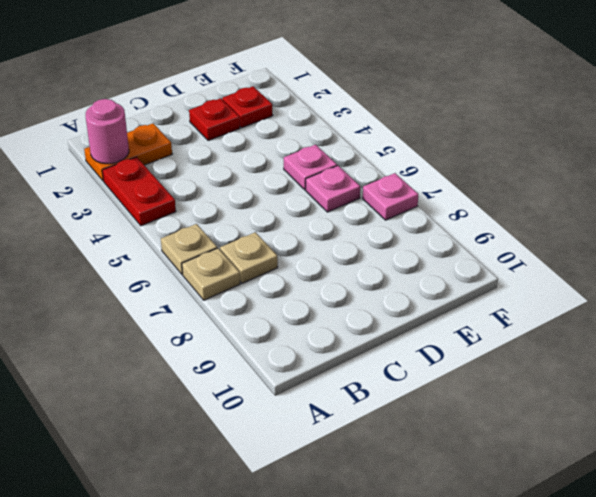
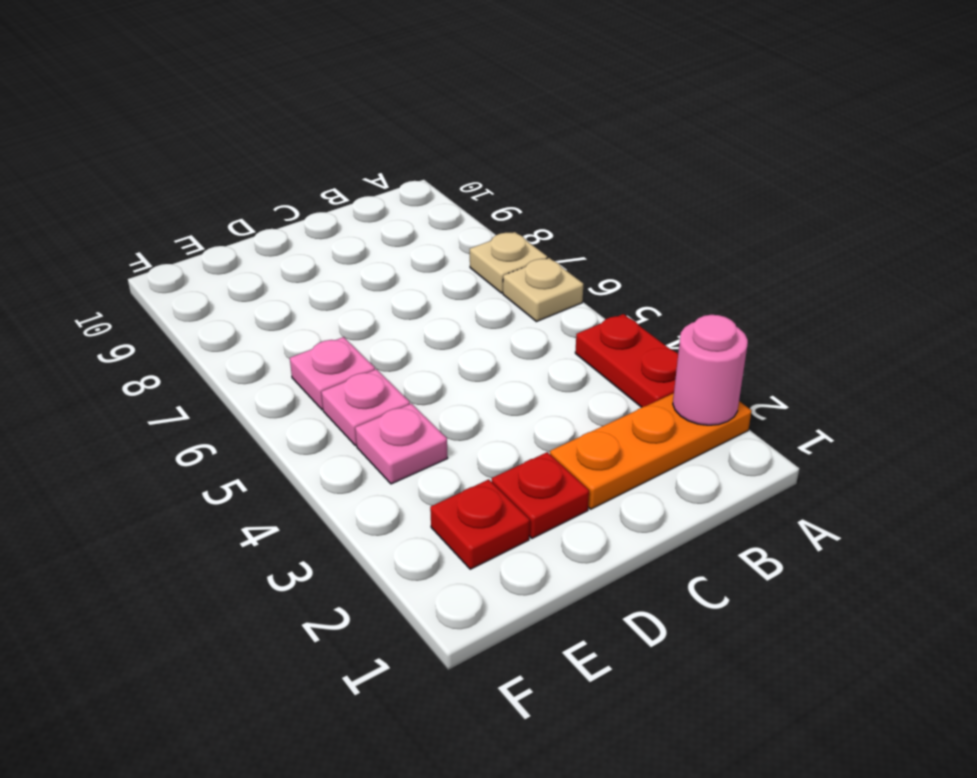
orange 1x2 plate [84,123,172,181] -> orange 1x3 plate [550,393,751,509]
tan 1x1 plate [220,232,278,283] -> none
pink 1x1 plate [363,173,418,220] -> pink 1x1 plate moved to [355,403,448,484]

